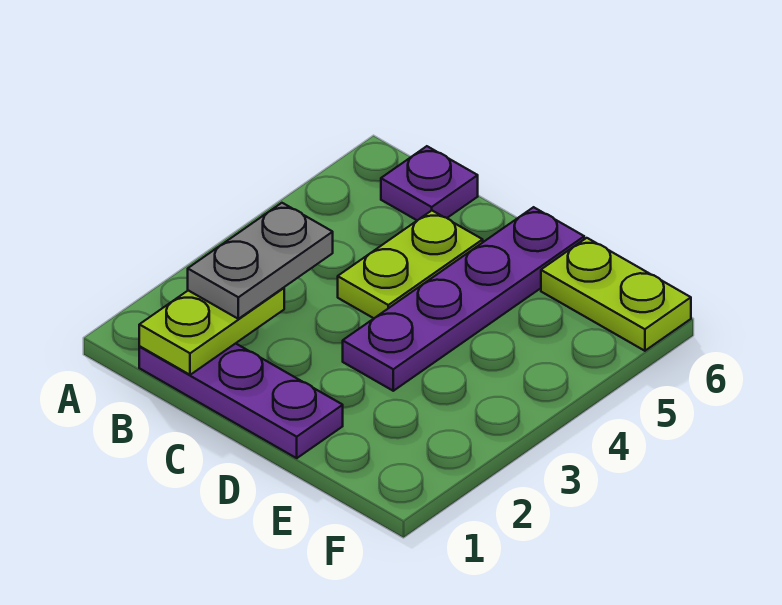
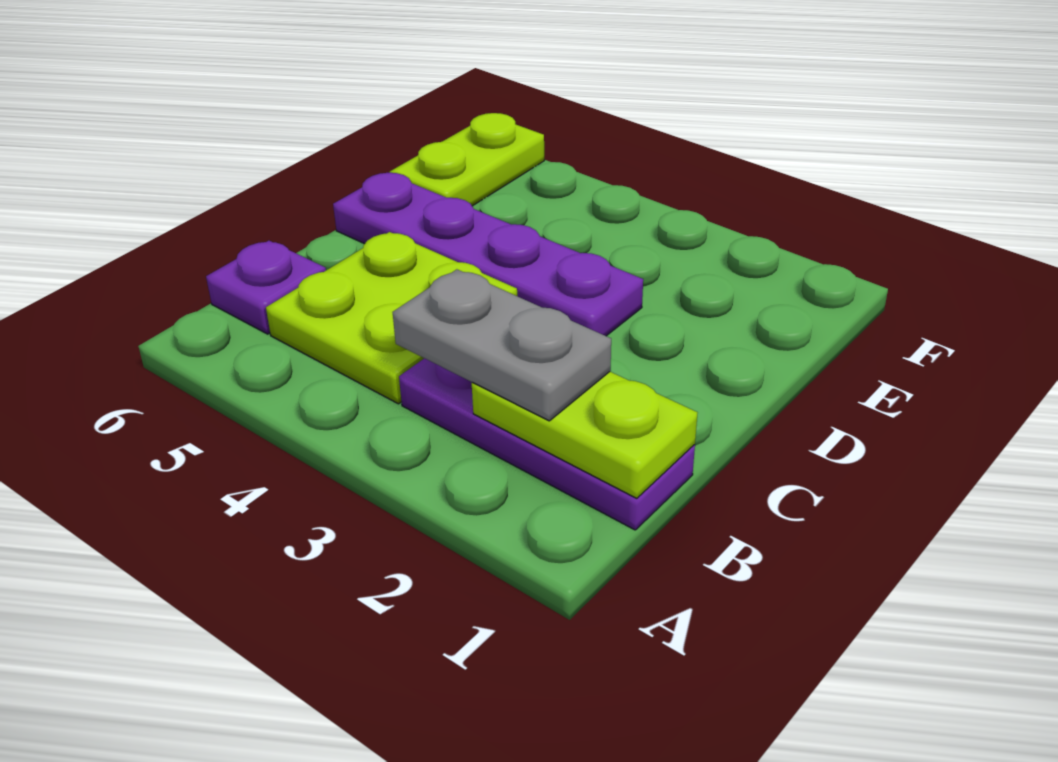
purple 1x3 plate [139,343,343,458] -> purple 1x3 plate turned to [399,358,695,530]
lime 1x2 plate [338,211,483,318] -> lime 2x2 plate [266,232,517,404]

